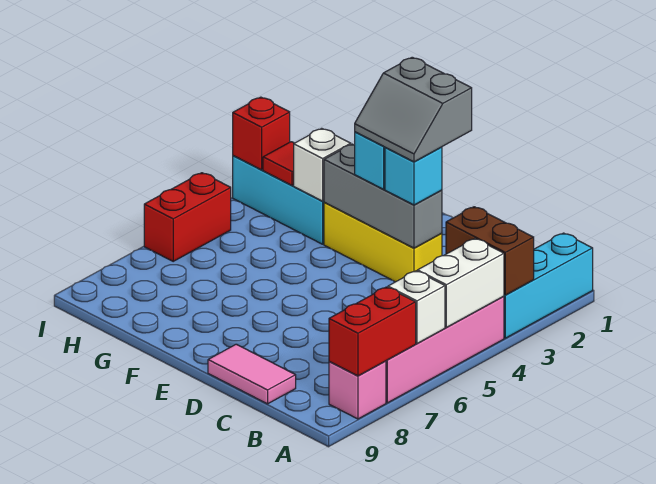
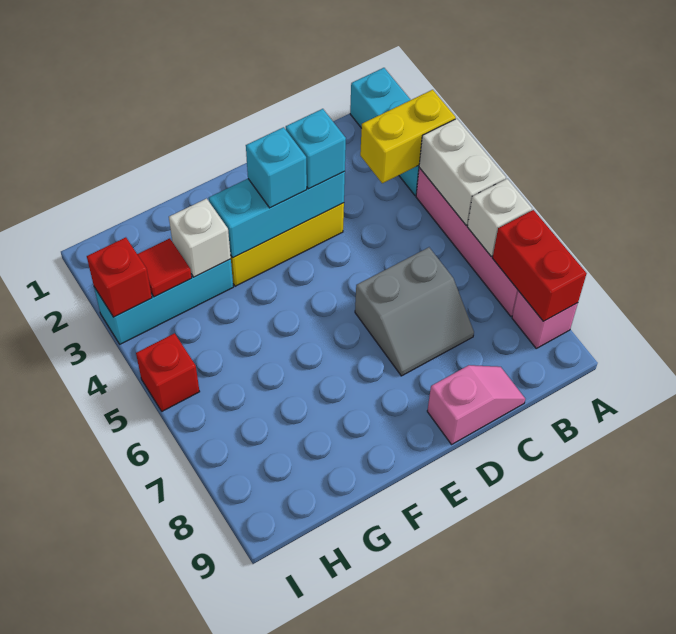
brown 1x2 brick [446,207,534,295] -> yellow 1x2 brick [360,90,456,183]
pink 1x2 tile [208,344,296,404] -> pink 1x2 slope [427,365,525,444]
grey 2x2 slope [355,57,472,162] -> grey 2x2 slope moved to [355,247,474,376]
grey 1x3 brick [324,144,442,248] -> cyan 1x3 brick [209,171,345,258]
red 1x2 brick [144,173,231,261] -> red 1x1 brick [136,333,200,411]

